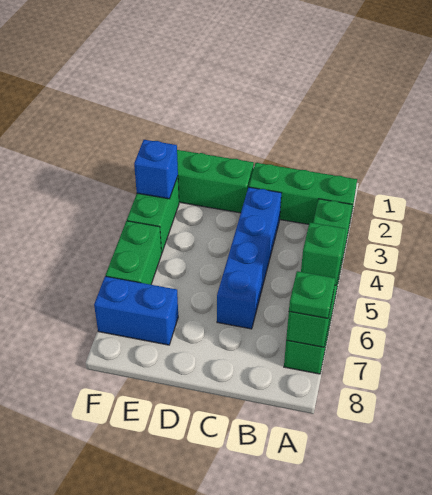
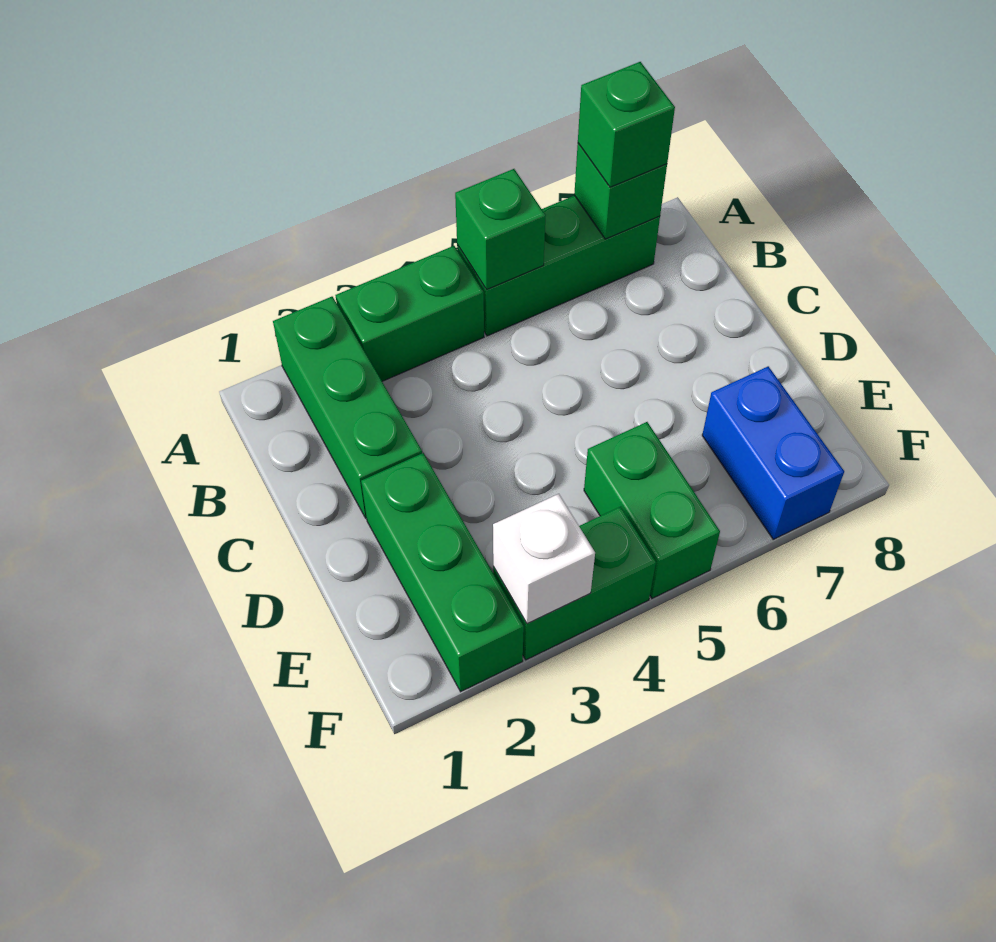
green 1x1 plate [289,271,335,319] -> green 1x1 brick [578,62,675,187]
blue 1x4 brick [217,187,281,329] -> none
blue 1x1 brick [134,140,178,199] -> white 1x1 brick [493,494,595,624]
green 1x2 brick [106,221,162,285] -> green 1x2 brick turned to [584,422,720,598]

